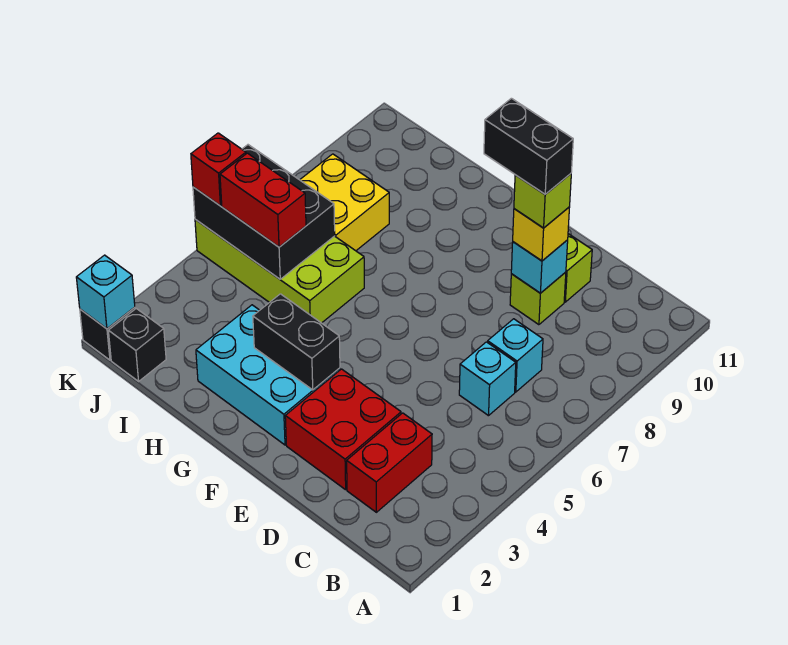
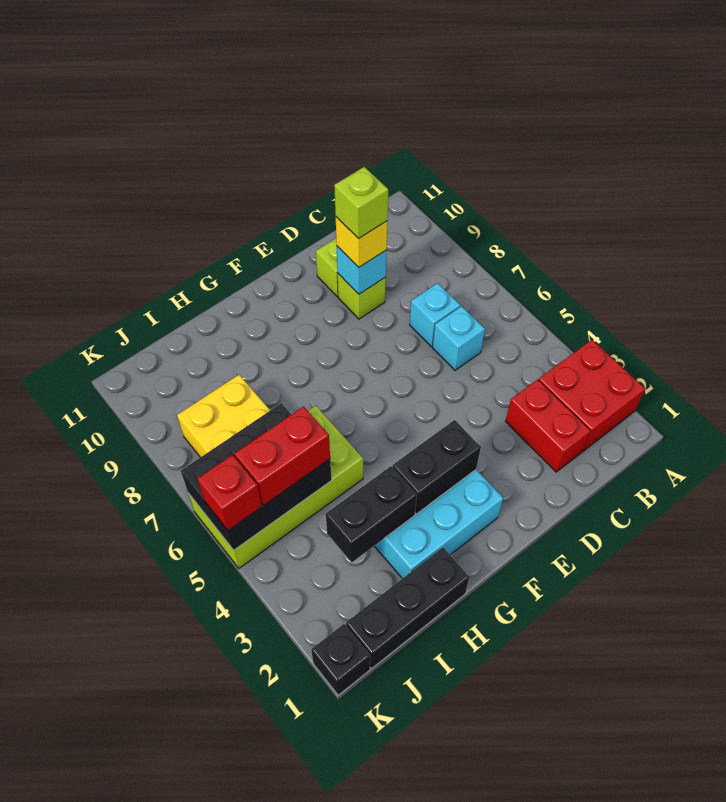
red 2x2 brick [285,369,401,490] -> red 2x2 brick moved to [539,340,645,451]
black 1x2 brick [484,98,573,194] -> black 1x2 brick moved to [326,466,417,562]
black 1x1 brick [108,308,166,381] -> black 1x3 brick [346,548,469,668]
cyan 1x1 brick [76,255,135,329] -> none

